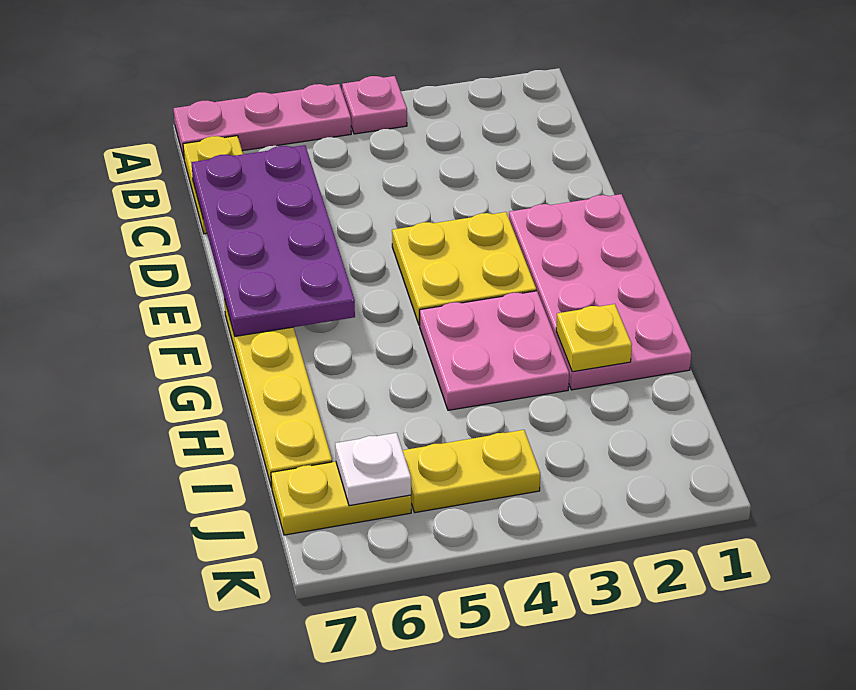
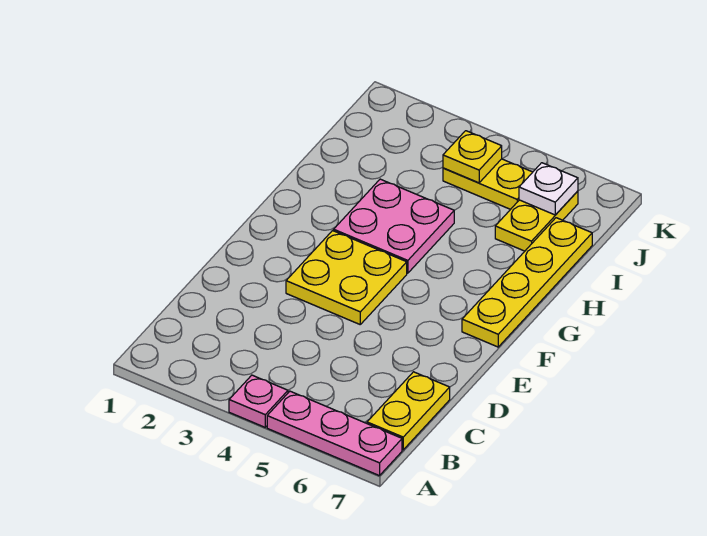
purple 2x4 plate [191,145,355,336] -> none
pink 2x4 plate [509,194,691,390] -> none
yellow 1x1 plate [556,304,632,372] -> yellow 1x1 plate moved to [443,131,502,183]
yellow 1x2 plate [271,461,411,535] -> yellow 1x2 plate turned to [495,191,578,251]

